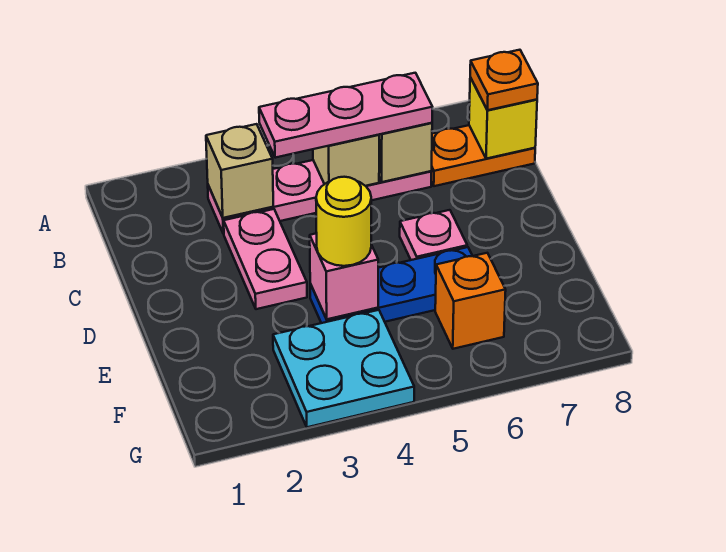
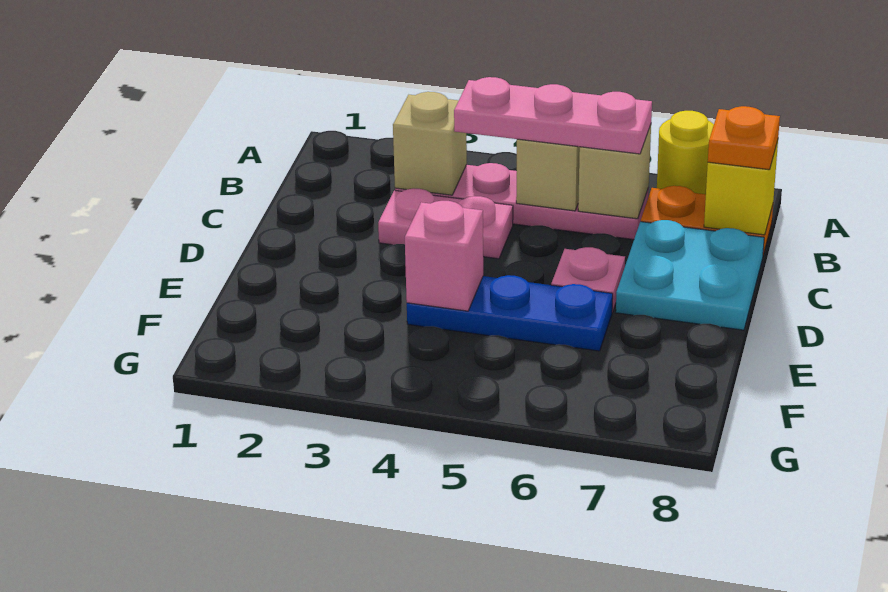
pink 1x2 plate [224,209,307,309] -> pink 1x2 plate turned to [378,188,513,259]
yellow 1x1 round brick [316,177,371,266] -> yellow 1x1 round brick moved to [657,111,714,194]
cyan 2x2 plate [273,310,414,427] -> cyan 2x2 plate moved to [616,220,764,330]
orange 1x1 brick [435,253,506,349] -> none

